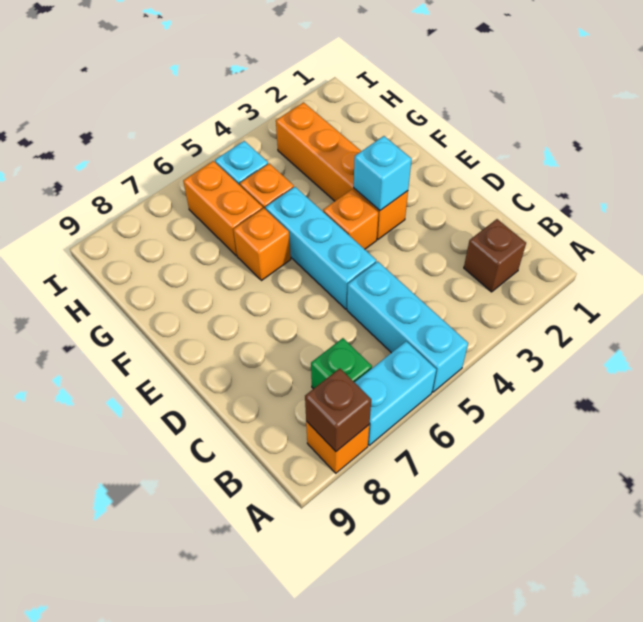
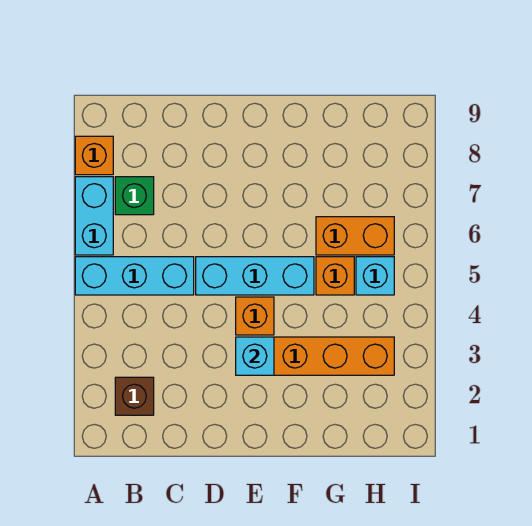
brown 1x1 brick [305,368,371,451] -> none
orange 1x1 brick [233,208,291,281] -> none

